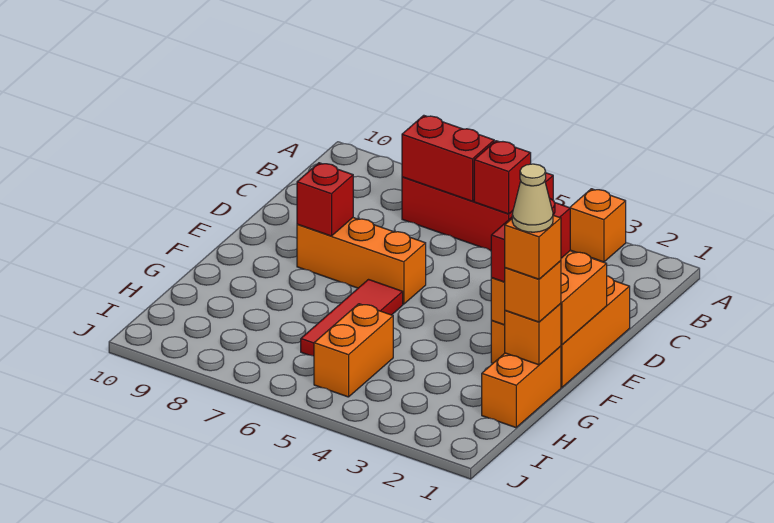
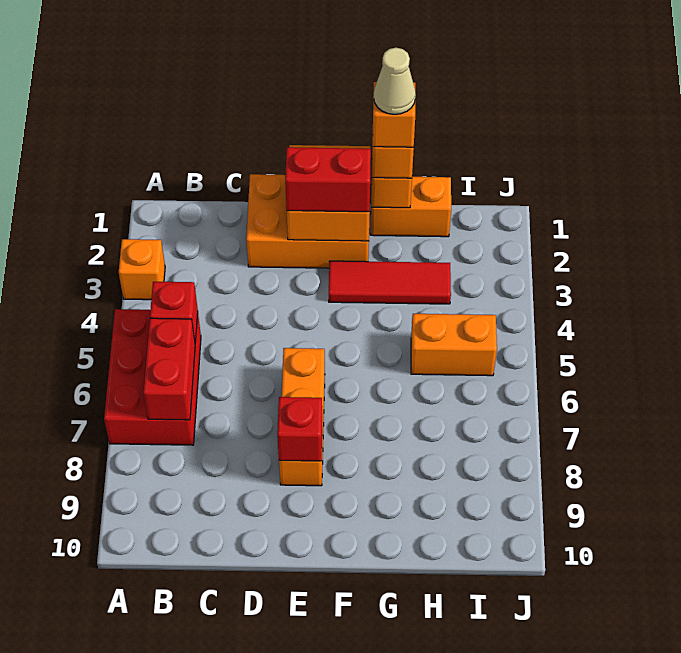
red 1x3 tile [301,280,403,356] -> red 1x3 tile moved to [329,261,451,304]

